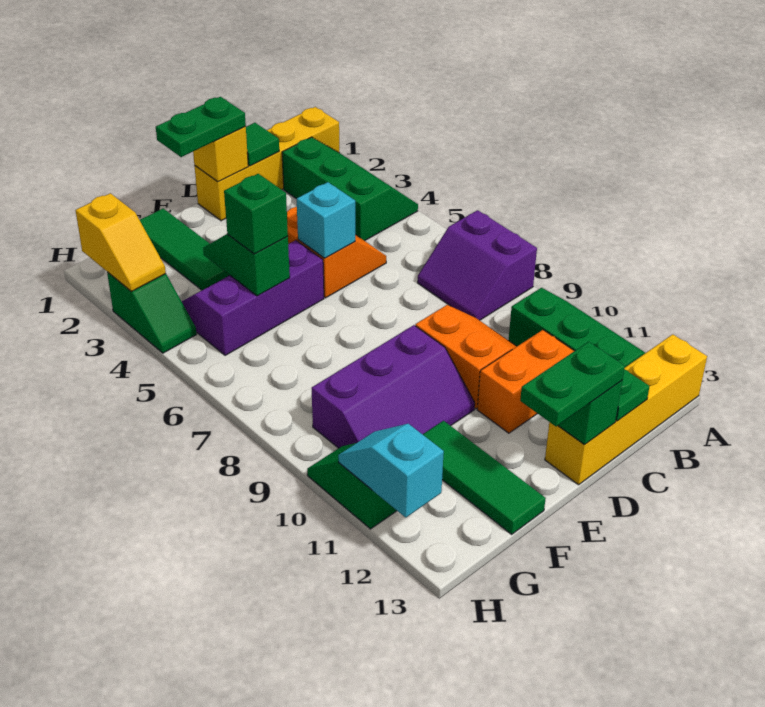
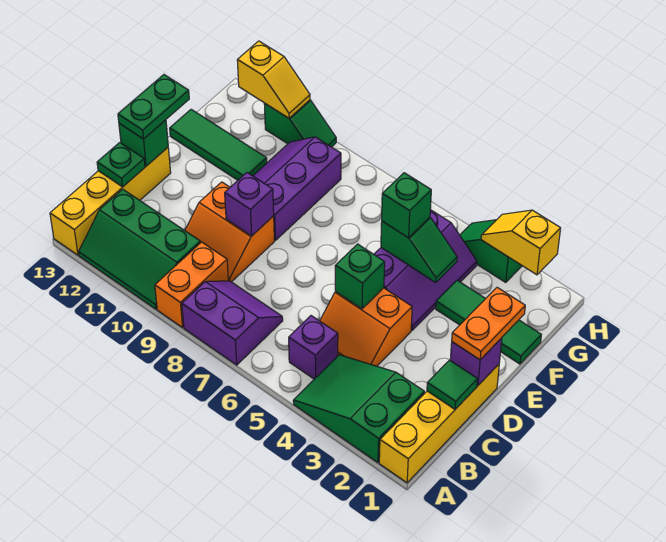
green 2x3 slope [282,137,418,241] -> green 2x3 slope turned to [293,355,424,463]
none -> purple 1x1 brick [289,316,338,379]
orange 1x2 brick [477,330,574,433] -> orange 1x2 brick moved to [155,242,228,327]
yellow 1x1 brick [193,126,248,182] -> purple 1x1 brick [450,338,502,385]
green 1x2 plate [156,97,246,157] -> orange 1x2 plate [452,287,525,360]
cyan 1x1 brick [297,182,355,258] -> green 1x1 brick [335,244,385,309]
none -> purple 1x1 brick [225,173,274,236]
cyan 1x2 slope [338,424,444,517] -> yellow 1x2 slope [237,41,310,118]

